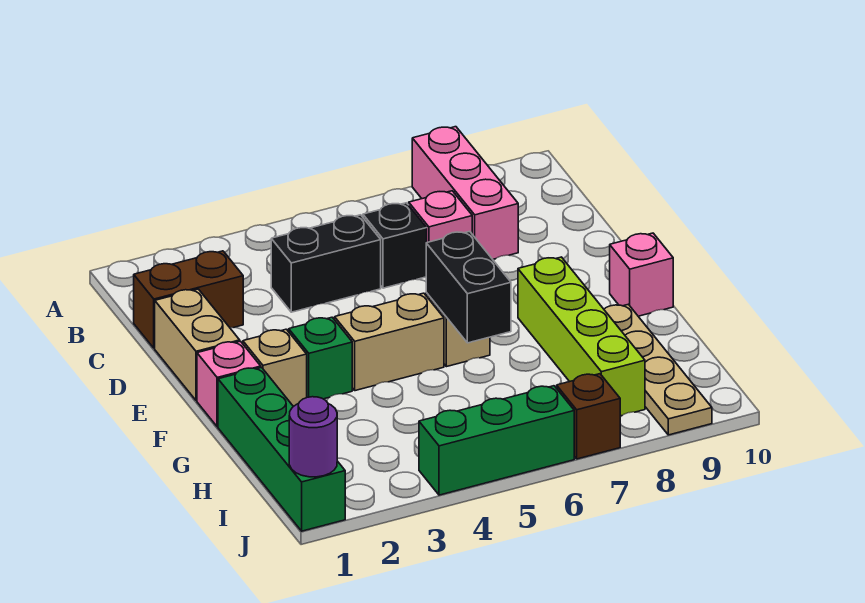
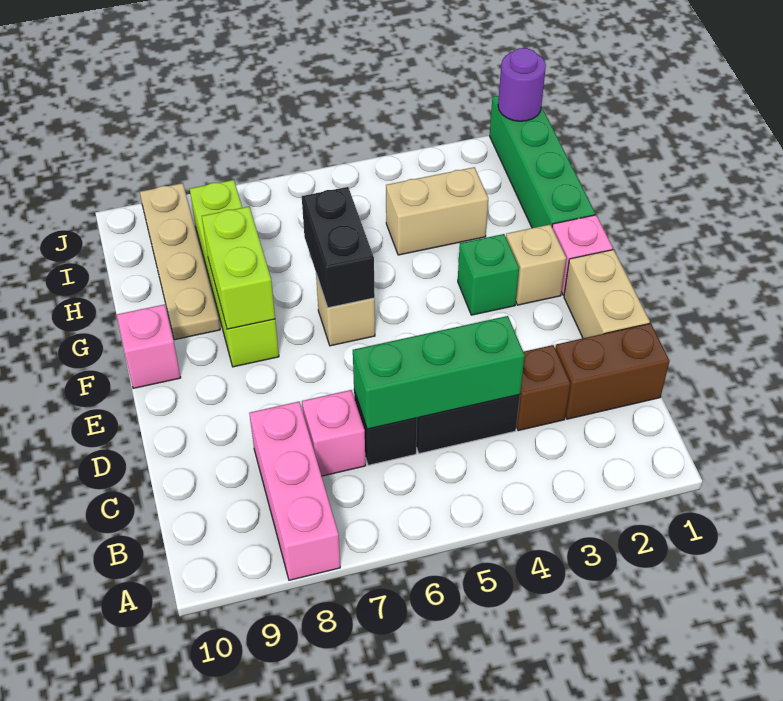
tan 1x2 brick [335,293,444,391] -> tan 1x2 brick moved to [386,167,488,255]
none -> lime 1x2 brick [202,207,275,329]
green 1x3 brick [419,386,574,495] -> green 1x3 brick moved to [353,316,525,429]
brown 1x1 brick [557,374,620,459] -> brown 1x1 brick moved to [516,345,570,431]

